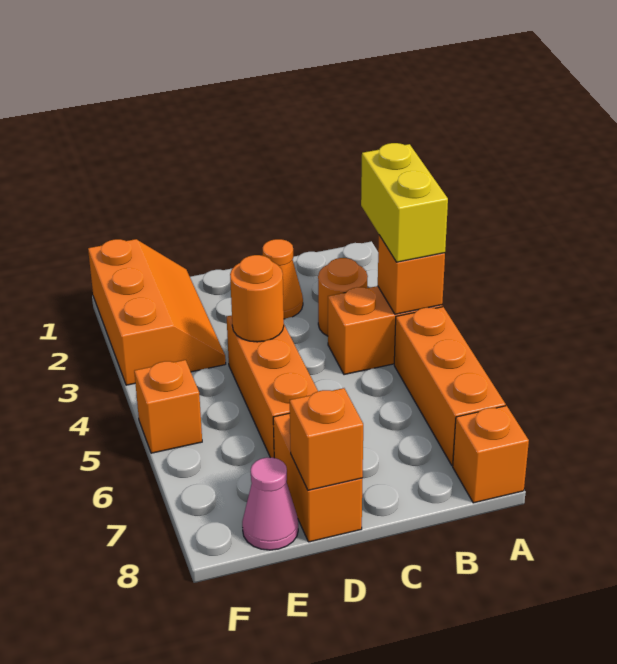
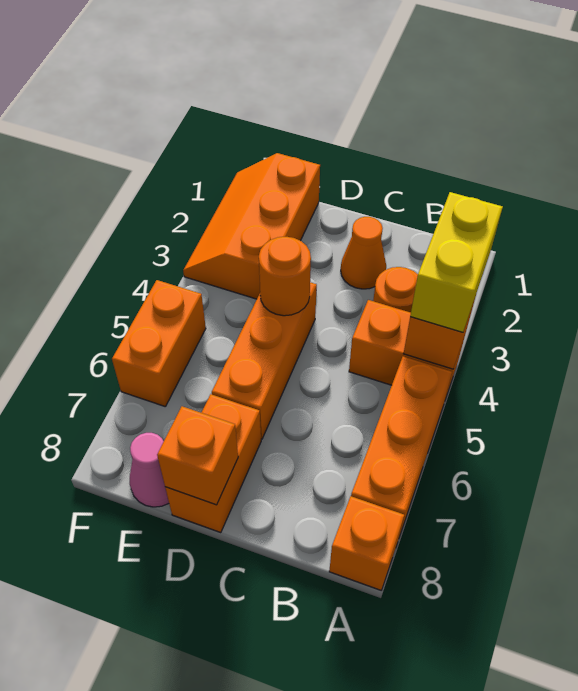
orange 2x3 slope [88,239,226,385] -> orange 2x3 slope turned to [183,153,320,299]
orange 1x1 brick [134,360,202,453] -> orange 1x2 brick [112,280,206,406]

